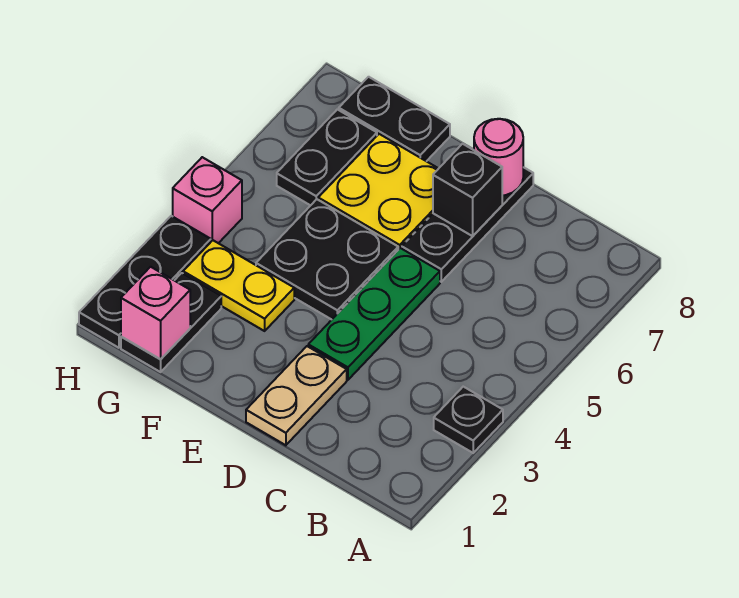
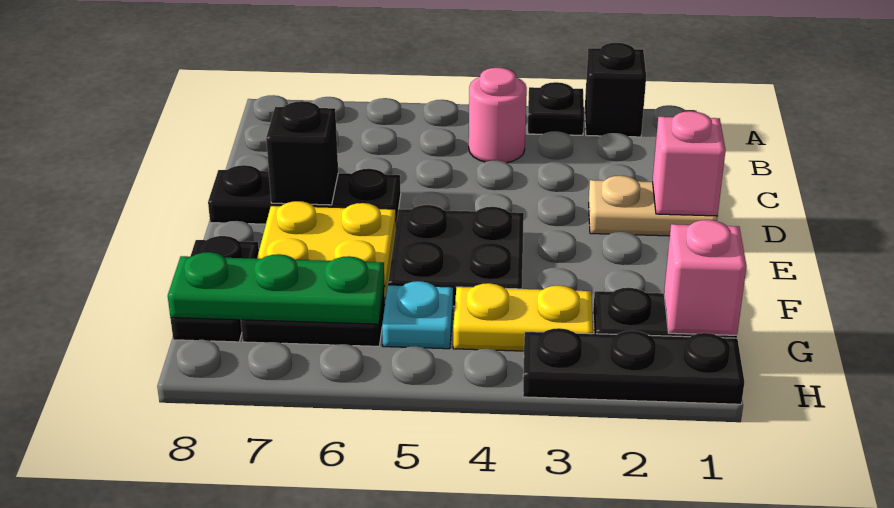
none -> black 1x1 brick [585,43,646,137]
green 1x3 plate [308,248,440,380] -> green 1x3 plate moved to [168,252,384,324]
pink 1x1 round brick [474,119,523,195] -> pink 1x1 round brick moved to [469,68,527,163]
yellow 1x2 plate [183,240,294,331] -> yellow 1x2 plate turned to [453,283,593,351]
none -> cyan 1x1 plate [382,281,453,349]
pink 1x1 brick [173,157,242,243] -> pink 1x1 brick moved to [652,111,726,216]

